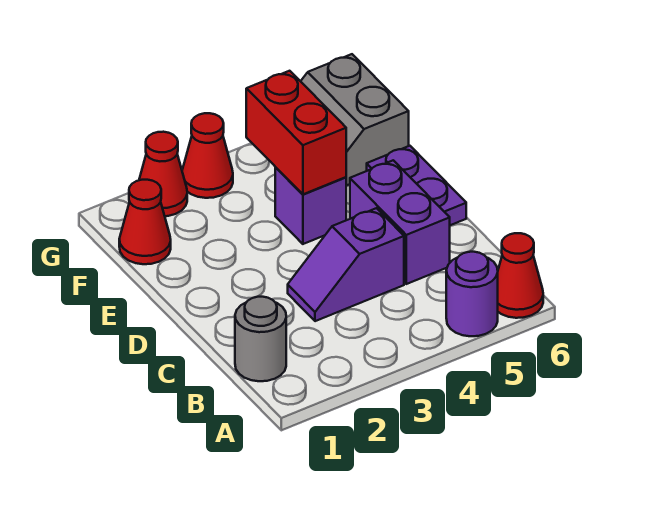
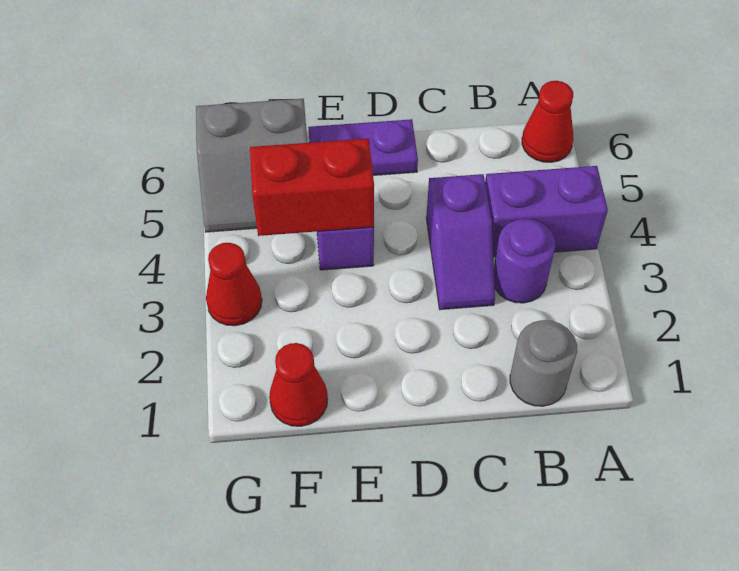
purple 1x1 round brick [446,252,498,336] -> purple 1x1 round brick moved to [494,219,555,303]
purple 1x2 brick [350,160,450,284] -> purple 1x2 brick moved to [485,166,608,257]
red 1x1 cone [139,132,187,216] -> none

